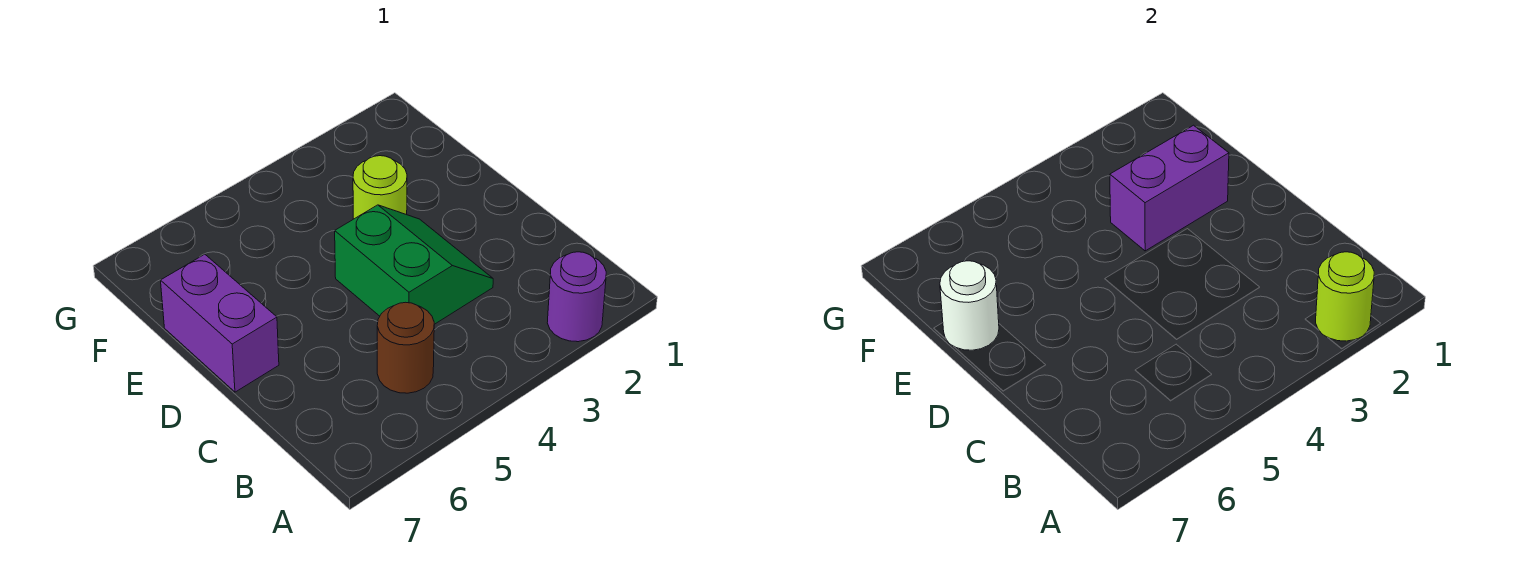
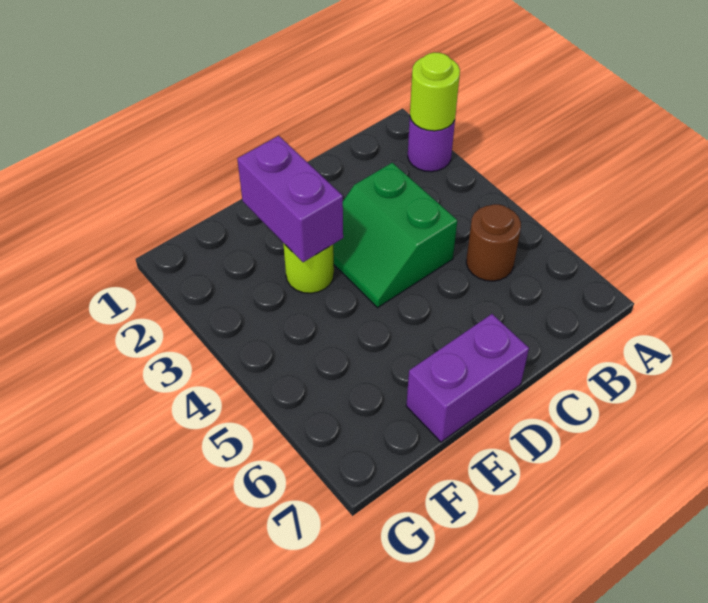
green 2x2 slope [335,205,493,324] -> green 2x2 slope turned to [333,163,457,308]
white 1x1 round brick [940,261,999,350] -> none

